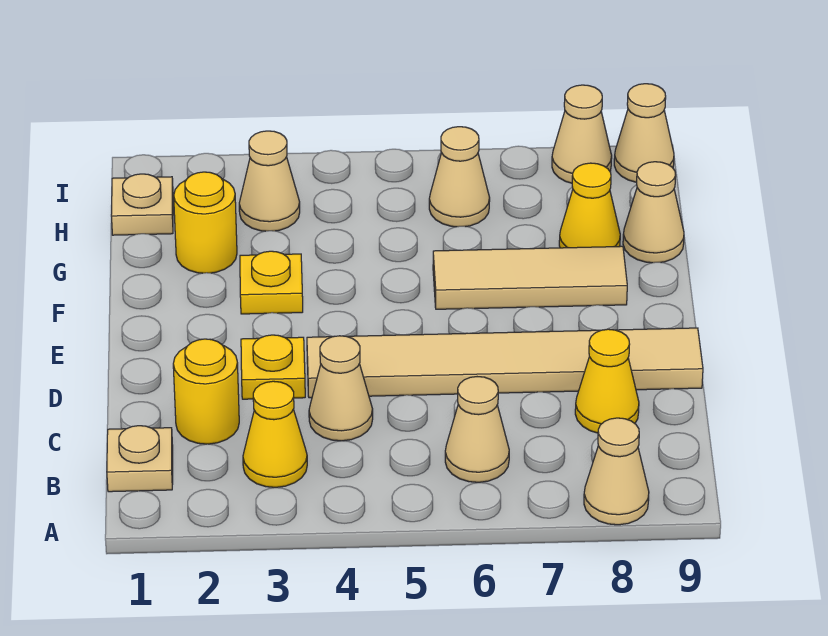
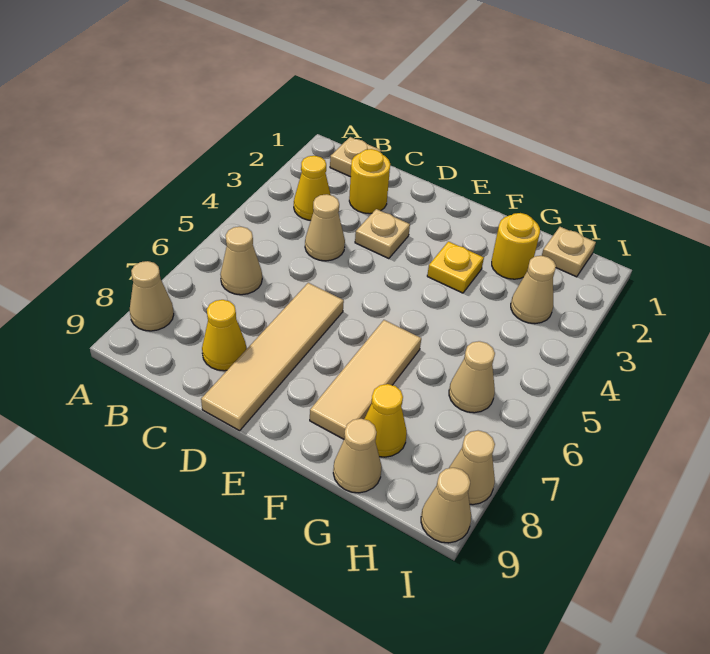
yellow 1x1 plate [241,335,305,399] -> tan 1x1 plate [355,209,410,259]
tan 1x6 tile [307,328,703,398] -> tan 1x4 tile [201,283,344,431]

